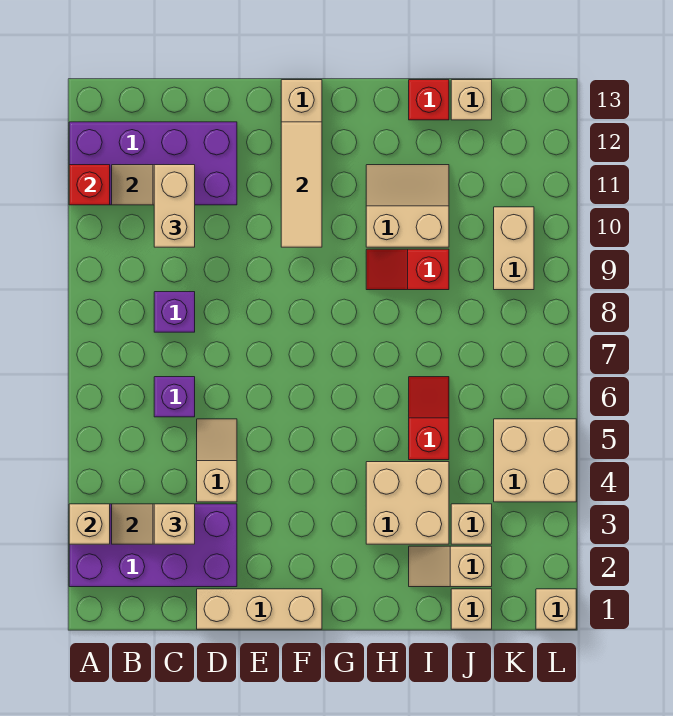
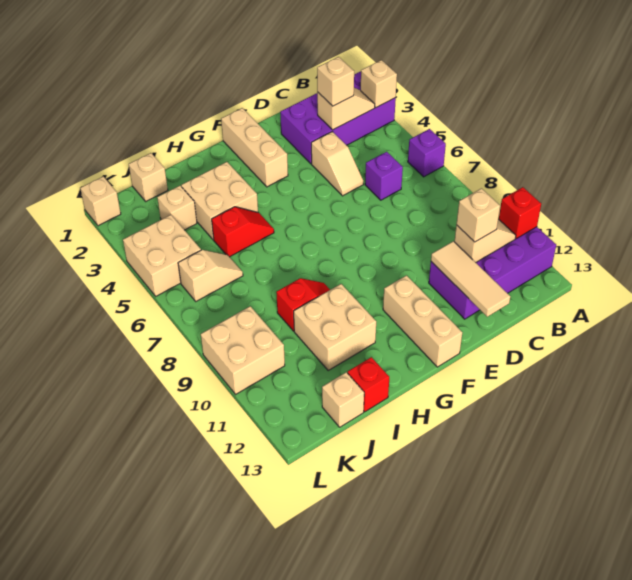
purple 1x1 brick [154,292,195,332] -> purple 1x1 brick moved to [408,129,446,177]
tan 1x2 brick [154,165,195,247] -> tan 1x1 brick [456,188,500,242]
tan 1x3 brick [197,589,322,629] -> tan 1x3 brick turned to [221,108,288,187]
tan 1x3 tile [281,122,322,247] -> tan 1x3 tile moved to [431,241,510,317]
tan 2x2 slope [366,165,449,247] -> tan 2x2 brick [294,284,376,370]
tan 1x2 slope [409,546,492,587] -> tan 1x2 slope moved to [178,250,243,301]
red 1x2 slope [409,377,449,460] -> red 1x2 slope turned to [212,207,274,257]
tan 1x2 brick [494,207,534,290] -> tan 2x2 brick [201,306,285,394]

